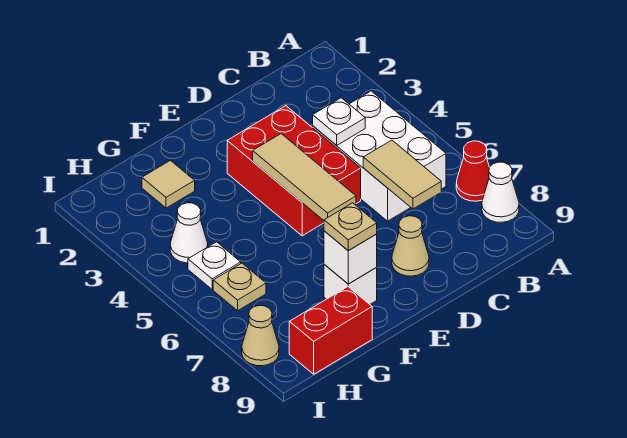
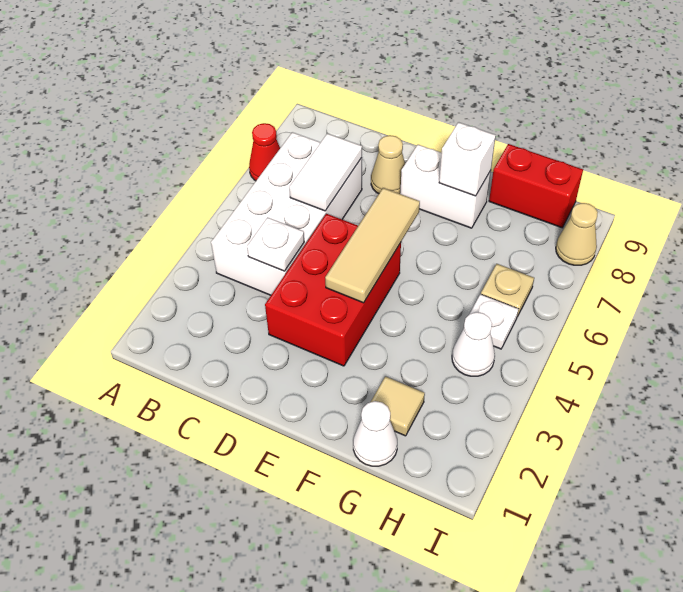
white 1x1 cone [482,162,519,222] -> white 1x1 cone moved to [353,401,397,466]
white 2x3 brick [313,91,446,221] -> white 2x4 brick [211,132,362,295]
tan 1x2 tile [363,140,441,209] -> white 1x2 tile [289,134,362,211]
white 1x1 brick [324,265,377,304] -> white 1x2 brick [400,145,491,228]
tan 1x1 plate [324,203,377,251] -> none

